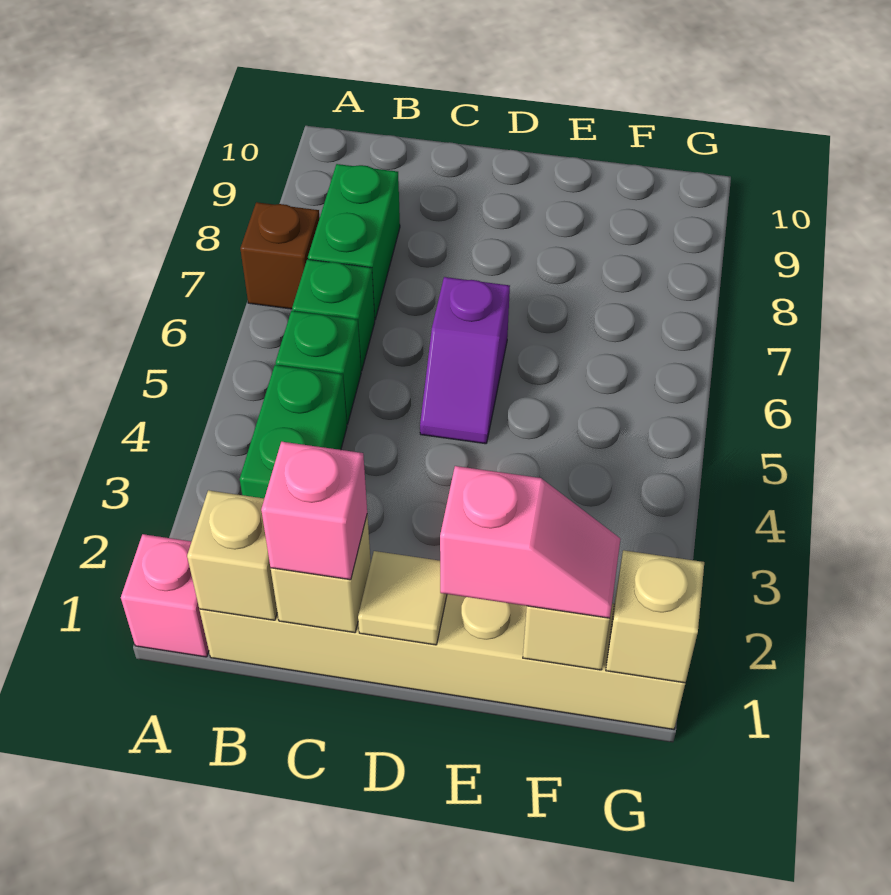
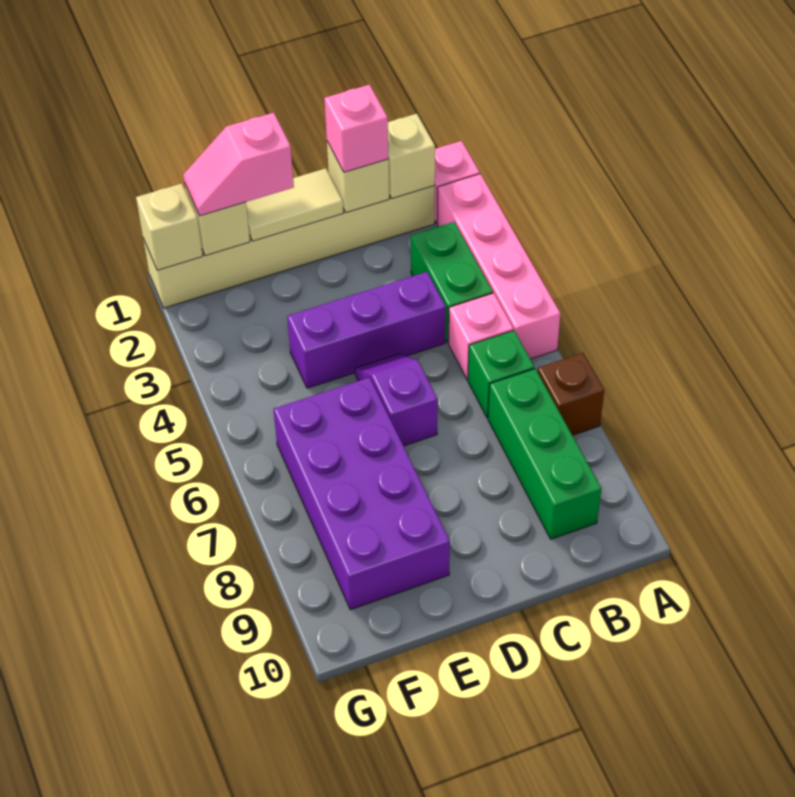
none -> pink 1x4 brick [438,174,560,359]
green 1x1 brick [276,311,361,424] -> pink 1x1 brick [448,293,513,380]
green 1x2 brick [308,164,400,319] -> green 1x3 brick [488,369,601,539]
none -> purple 1x3 brick [287,272,446,388]
tan 1x1 tile [358,551,447,645] -> tan 1x2 tile [246,168,343,241]
none -> purple 2x4 brick [273,377,450,610]

